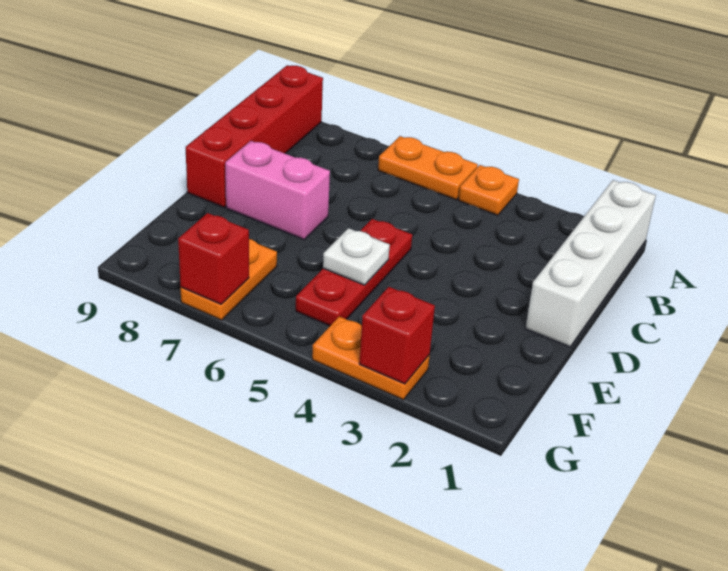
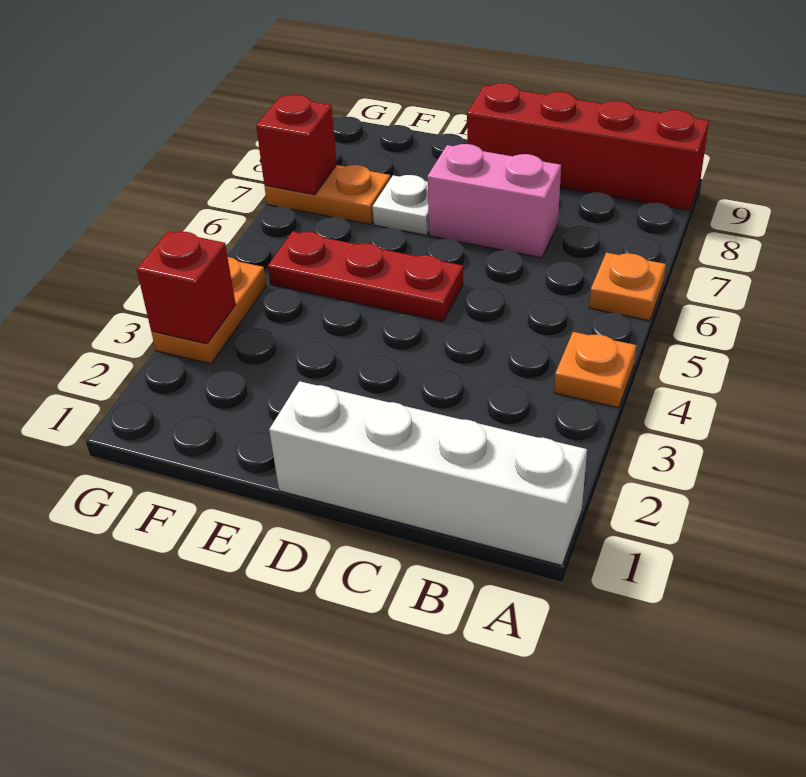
orange 1x2 plate [378,136,478,200] -> orange 1x1 plate [589,253,666,321]
pink 1x2 brick [225,141,330,240] -> pink 1x2 brick turned to [427,144,561,258]
white 1x1 plate [323,228,390,285] -> white 1x1 plate moved to [373,175,429,235]

